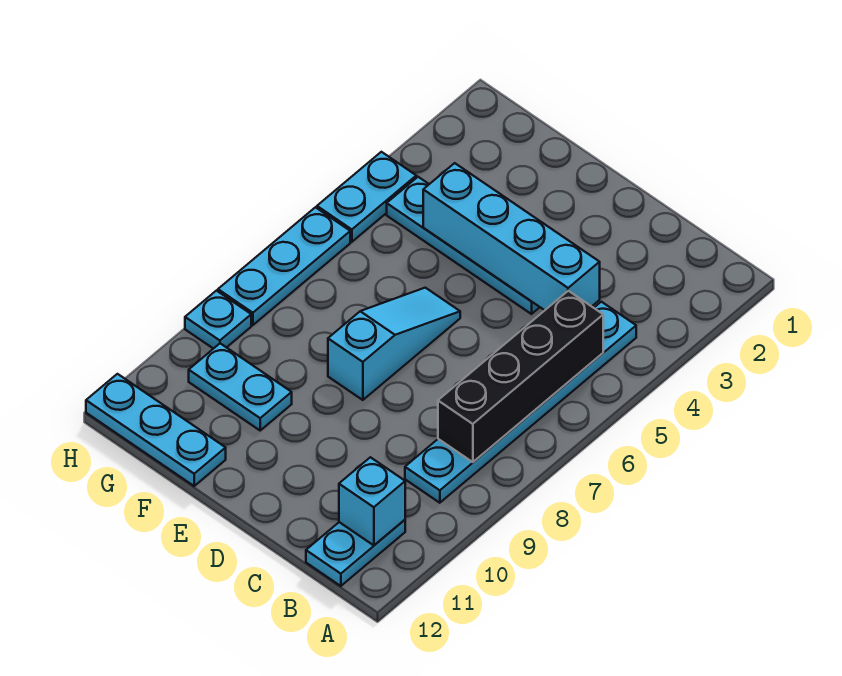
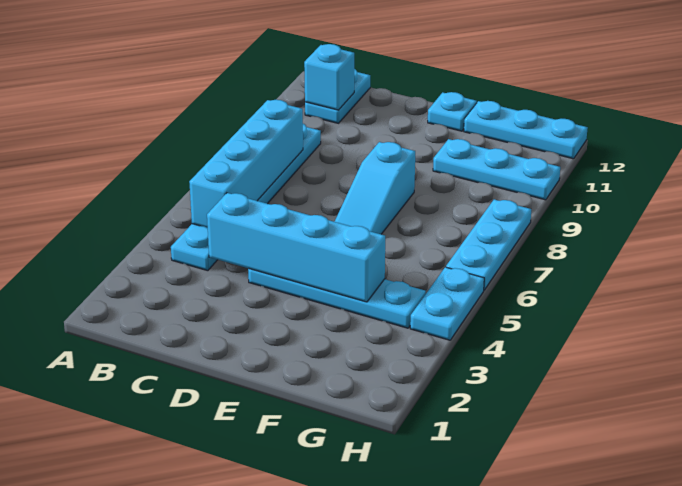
black 1x4 brick [438,291,603,462] -> cyan 1x4 brick [189,100,303,228]
cyan 1x2 plate [189,343,292,430] -> cyan 1x3 plate [433,139,560,200]
cyan 1x1 plate [185,291,251,349] -> cyan 1x1 plate moved to [428,92,477,131]

